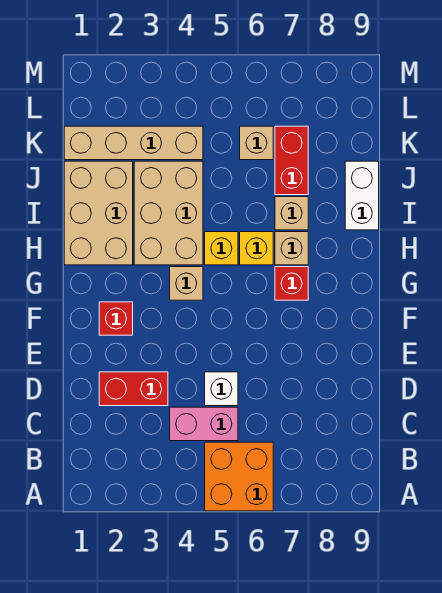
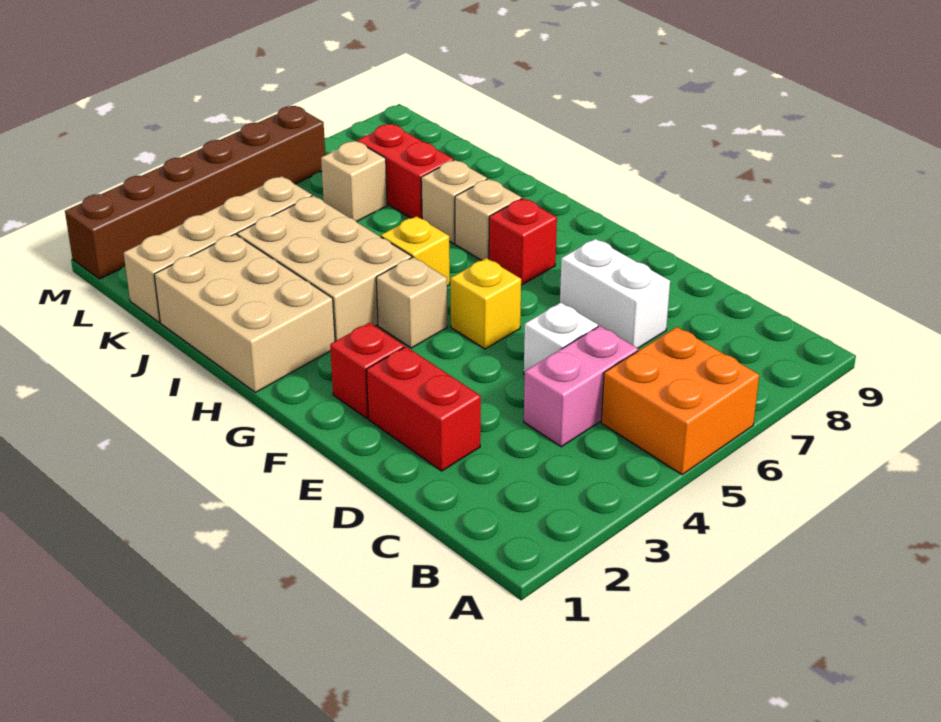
red 1x2 brick [99,372,168,406] -> red 1x2 brick turned to [367,347,481,471]
yellow 1x1 brick [240,232,273,265] -> yellow 1x1 brick moved to [451,258,521,349]
white 1x2 brick [345,161,379,230] -> white 1x2 brick moved to [560,239,670,348]
none -> brown 1x6 brick [65,106,325,279]

